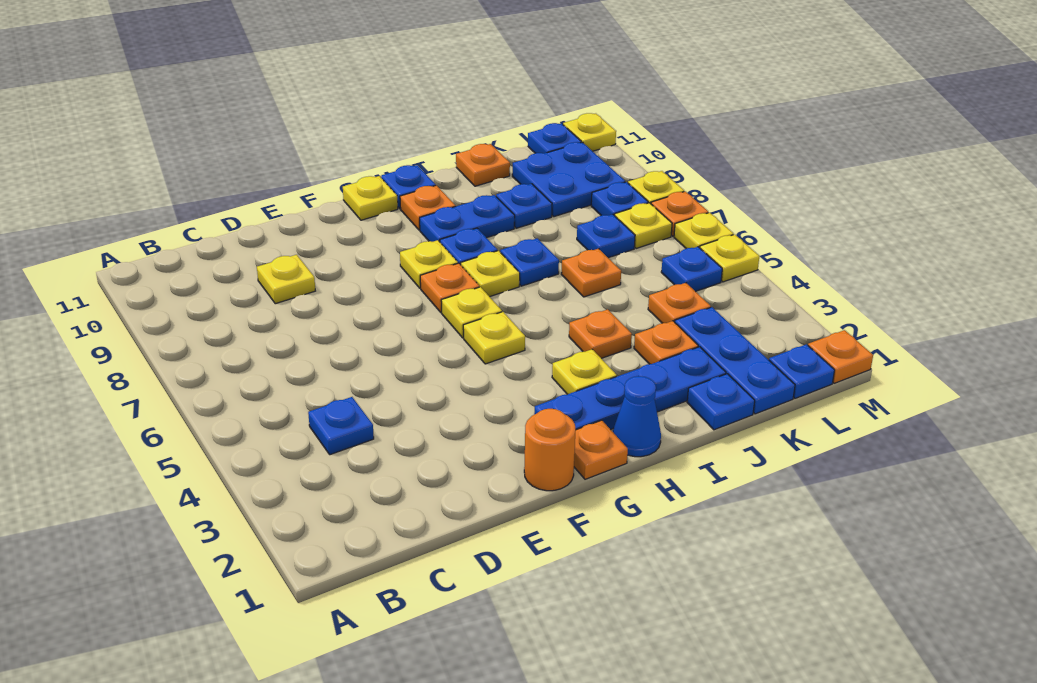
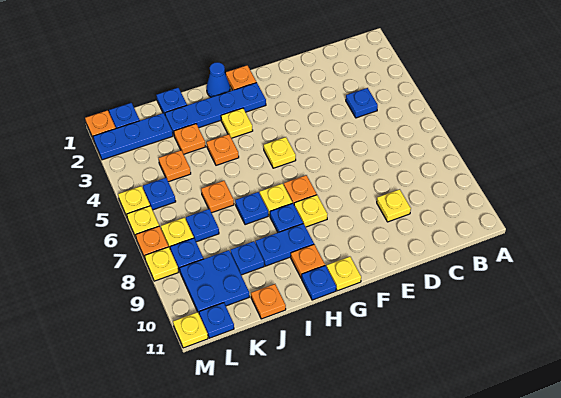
orange 1x1 round brick [524,409,576,491] -> none
yellow 1x1 plate [441,287,502,338] -> none
blue 1x3 plate [675,307,795,414] -> blue 1x3 plate turned to [93,113,173,160]

